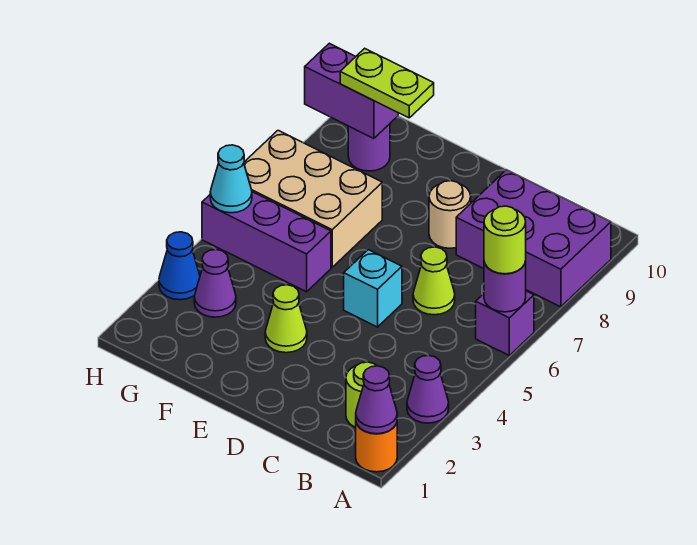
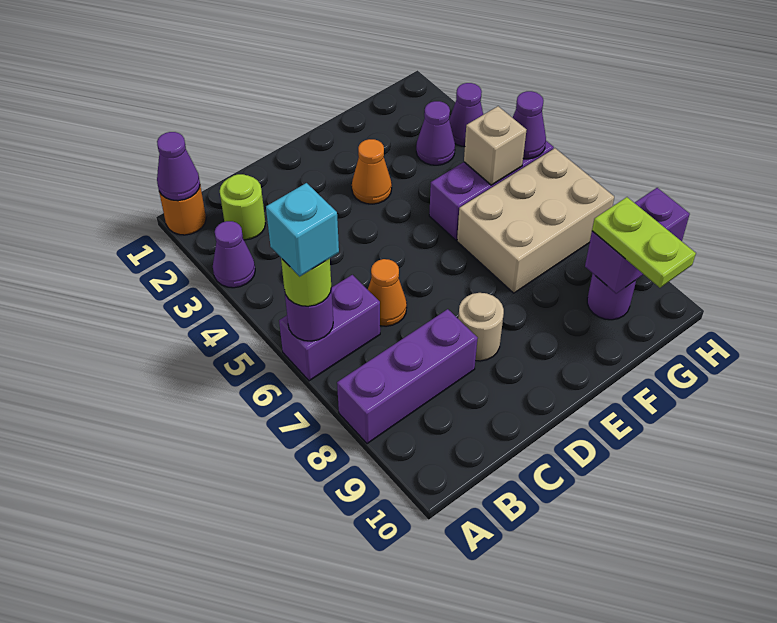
purple 1x1 brick [476,291,534,355] -> purple 1x2 brick [279,275,380,381]
purple 2x3 brick [456,170,611,307] -> purple 1x3 brick [337,309,478,444]
lime 1x1 cone [413,247,455,315] -> orange 1x1 cone [368,259,407,326]
cyan 1x1 brick [344,250,402,327] -> cyan 1x1 brick moved to [266,183,339,276]
lime 1x1 cone [265,285,307,353] -> orange 1x1 cone [352,139,392,204]
lime 1x2 plate [340,48,434,118] -> lime 1x2 plate turned to [592,197,696,288]
none -> tan 1x1 brick [464,106,526,185]
blue 1x1 cone [159,232,200,300] -> purple 1x1 cone [449,83,483,147]
cyan 1x1 cone [210,145,252,213] -> purple 1x1 cone [513,91,546,159]

